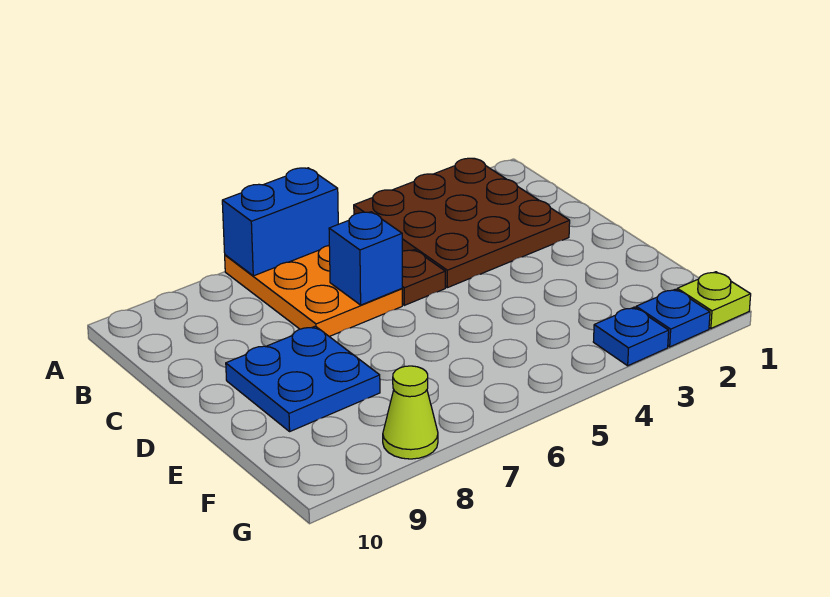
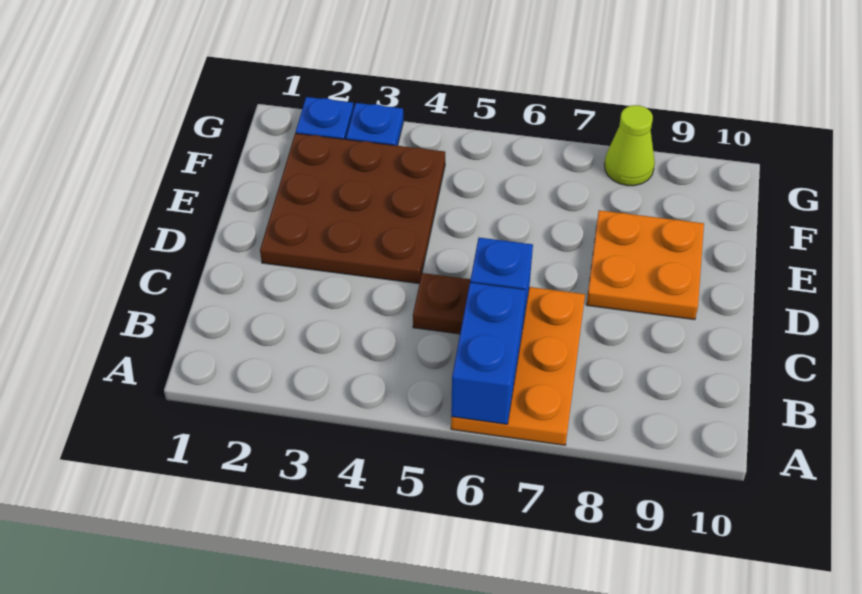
brown 3x3 plate [354,158,570,288] -> brown 3x3 plate moved to [260,133,445,284]
blue 1x2 brick [222,168,338,276] -> blue 1x2 brick turned to [451,282,526,424]
blue 2x2 plate [226,326,380,431] -> orange 2x2 plate [586,210,704,320]
lime 1x1 plate [677,272,751,328] -> none

